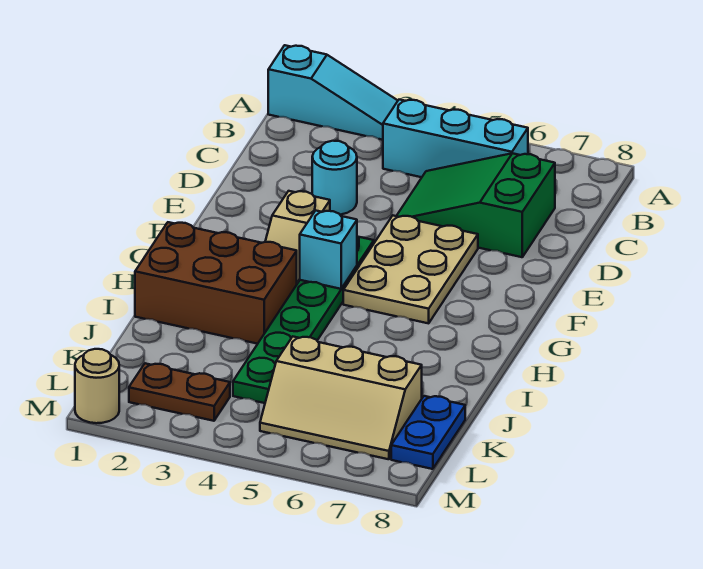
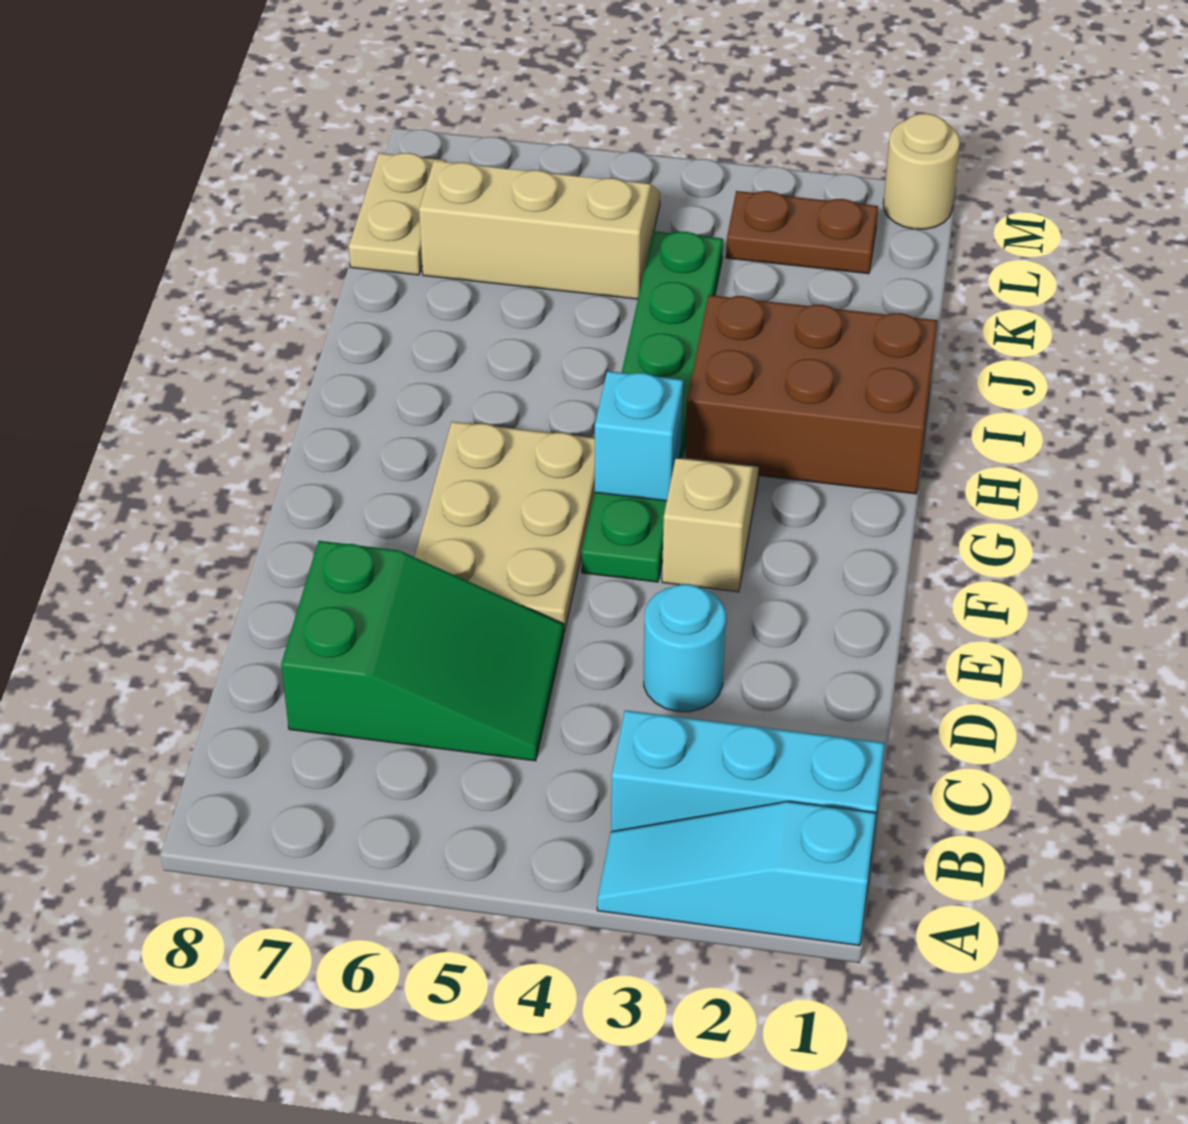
cyan 1x3 brick [383,100,528,177] -> cyan 1x3 brick moved to [611,710,885,862]
blue 1x2 plate [391,396,465,469] -> tan 1x2 plate [349,153,446,275]

